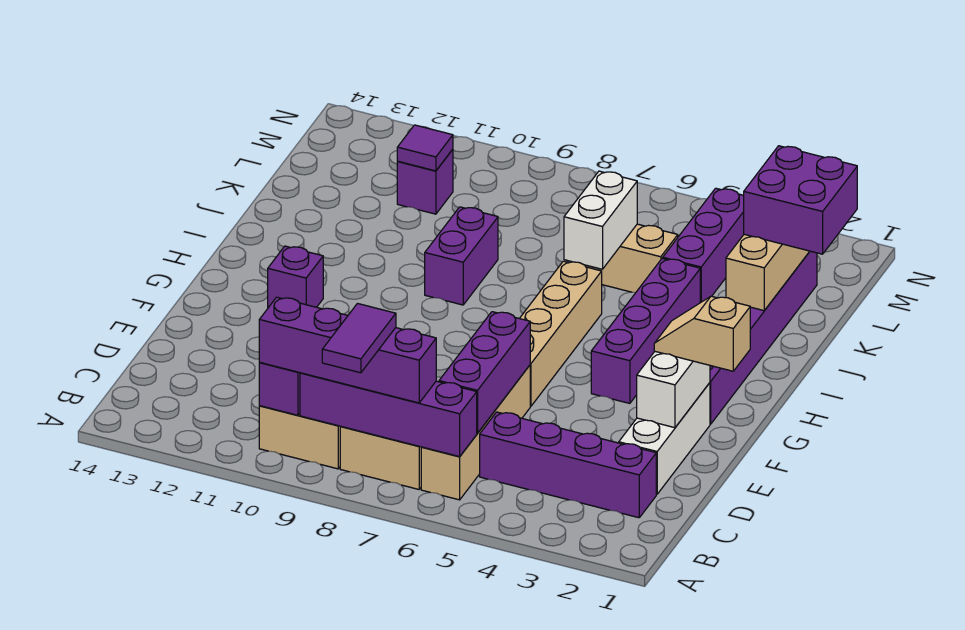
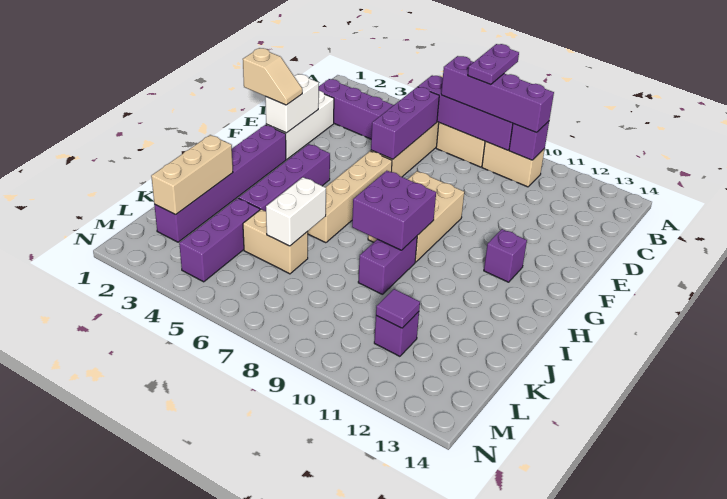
purple 1x2 tile [322,304,396,373] -> purple 1x2 plate [468,44,519,85]
none -> tan 2x3 brick [368,171,464,262]
purple 2x2 brick [744,146,857,254] -> purple 2x2 brick moved to [352,171,436,250]

